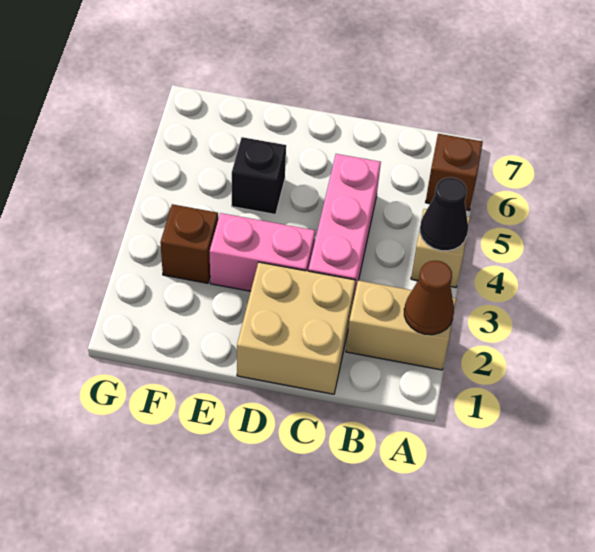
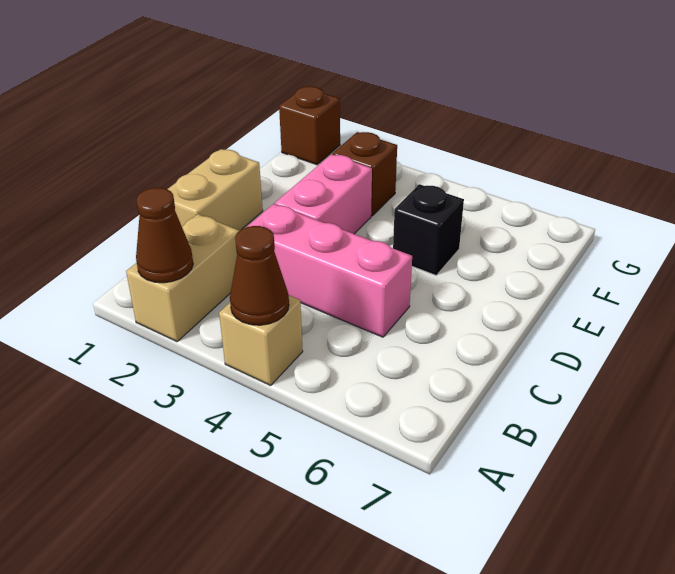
black 1x1 cone [420,177,468,251] -> brown 1x1 cone [230,226,289,325]
brown 1x1 brick [426,134,483,210] -> brown 1x1 brick moved to [279,86,340,165]
tan 2x2 brick [237,262,355,394] -> tan 1x2 brick [168,149,263,231]

